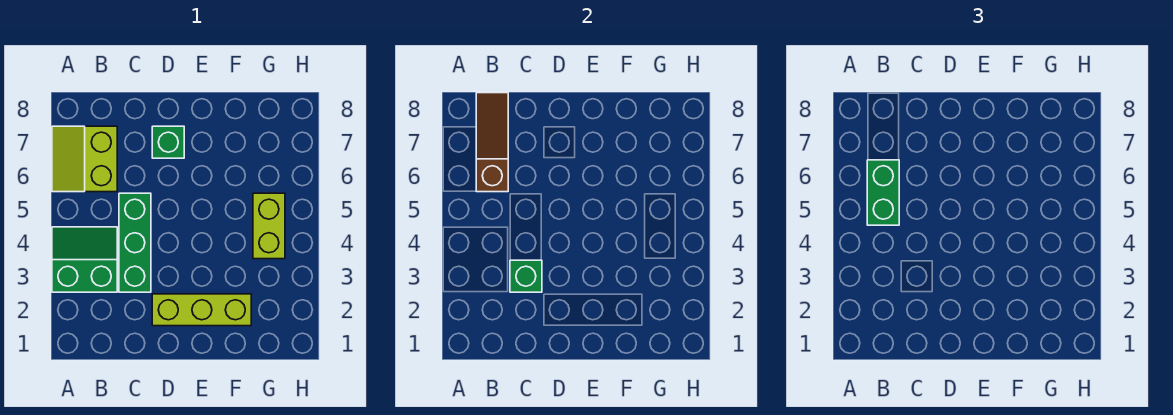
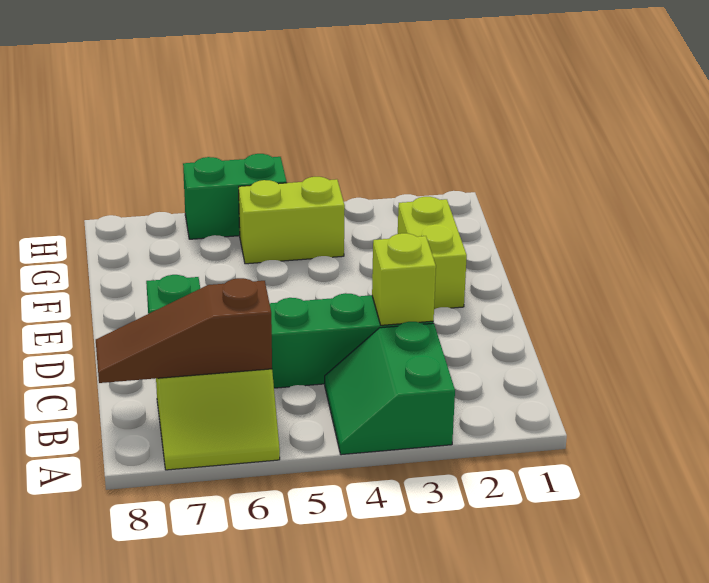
green 1x2 brick [867,160,899,225] -> green 1x2 brick moved to [183,154,287,239]
green 1x1 brick [510,260,542,292] -> lime 1x1 brick [372,233,436,325]
lime 1x3 brick [152,294,251,326] -> lime 1x2 brick [398,197,467,309]

